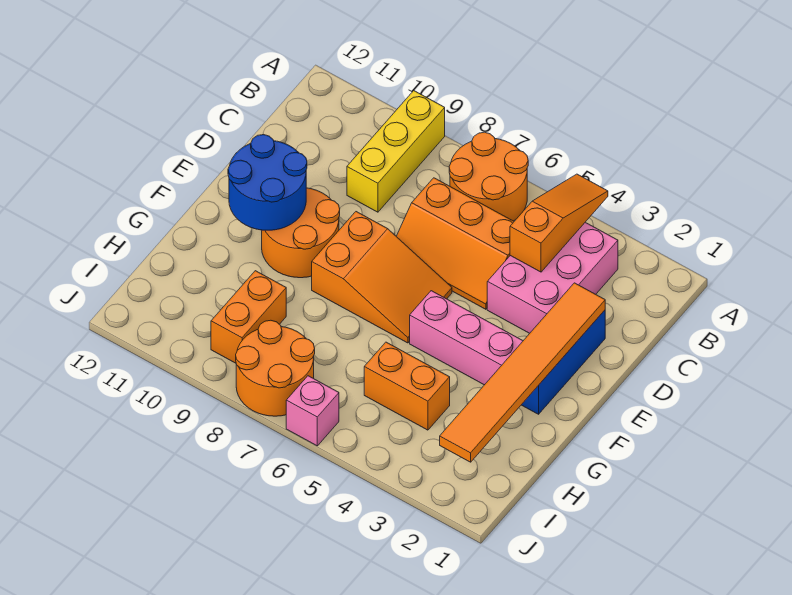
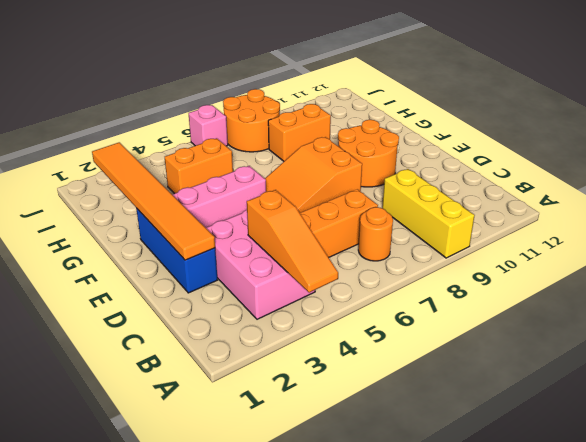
orange 2x2 round brick [449,132,528,221] -> orange 1x1 round brick [358,207,393,261]
blue 2x2 round brick [228,135,307,230] -> none
orange 1x2 brick [211,271,286,363] -> orange 1x2 brick turned to [268,104,331,161]

